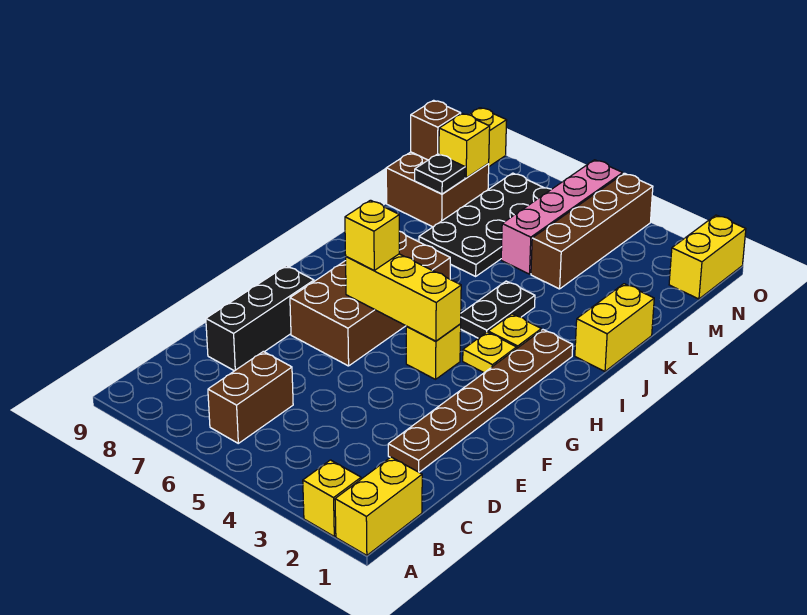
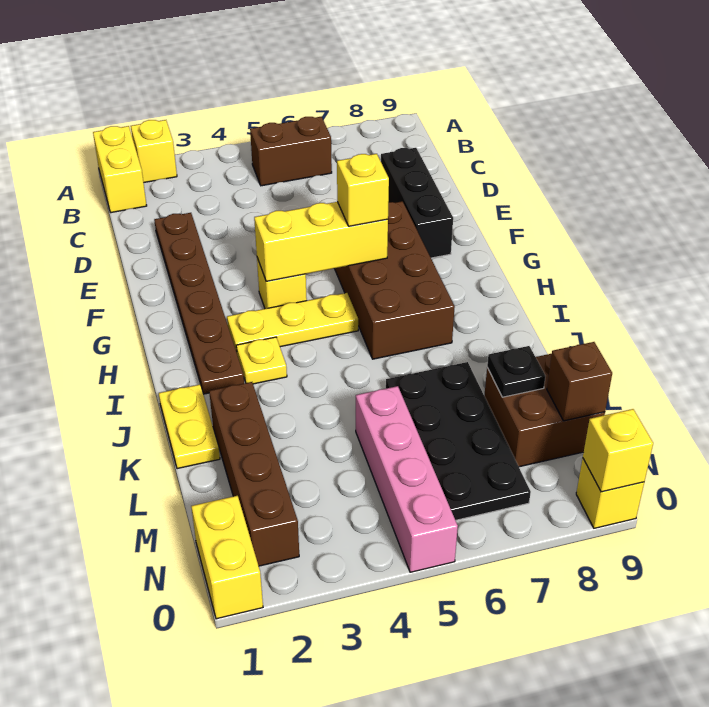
brown 1x2 brick [208,351,293,443] -> brown 1x2 brick turned to [250,117,332,186]
yellow 1x1 plate [463,332,517,373] -> yellow 1x3 plate [227,293,358,352]
black 1x2 plate [461,281,535,338] -> none
yellow 1x2 brick [575,284,654,371] -> yellow 1x2 plate [159,384,220,469]
brown 1x4 brick [531,173,653,289] -> brown 1x4 brick moved to [209,382,299,566]
yellow 1x1 brick [439,114,490,178] -> yellow 1x1 brick moved to [583,409,653,492]

